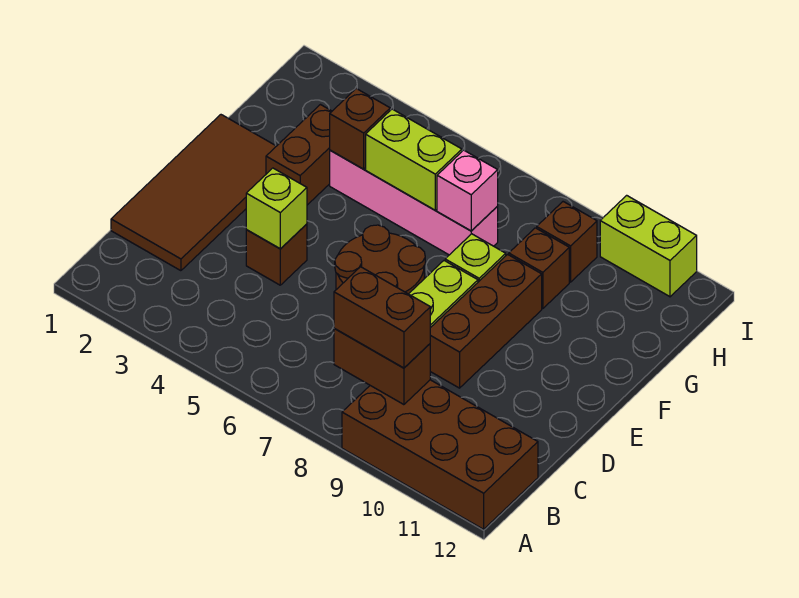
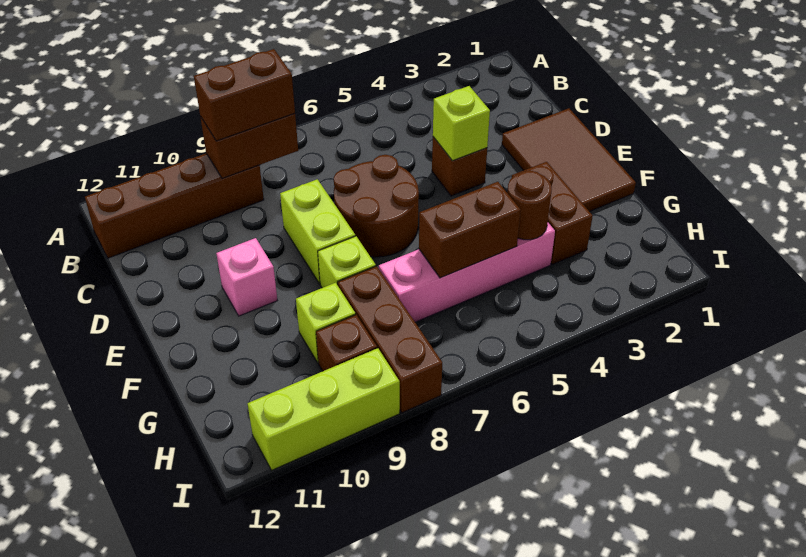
brown 2x4 brick [342,380,538,529] -> brown 1x4 brick [85,153,264,258]
brown 2x4 tile [111,115,276,271] -> brown 2x3 tile [502,108,636,212]
brown 1x3 brick [430,254,542,388] -> brown 1x3 brick moved to [338,266,442,413]
brown 1x1 brick [330,89,390,169] -> brown 1x1 round brick [507,171,552,240]
lime 1x2 brick [366,109,462,210] -> brown 1x2 brick [419,182,521,278]
pink 1x1 brick [437,150,498,231] -> pink 1x1 brick moved to [216,238,277,316]
brown 1x1 brick [509,228,569,309] -> lime 1x1 brick [296,283,356,363]
lime 1x2 brick [600,195,697,297] -> lime 1x3 brick [248,348,400,470]

